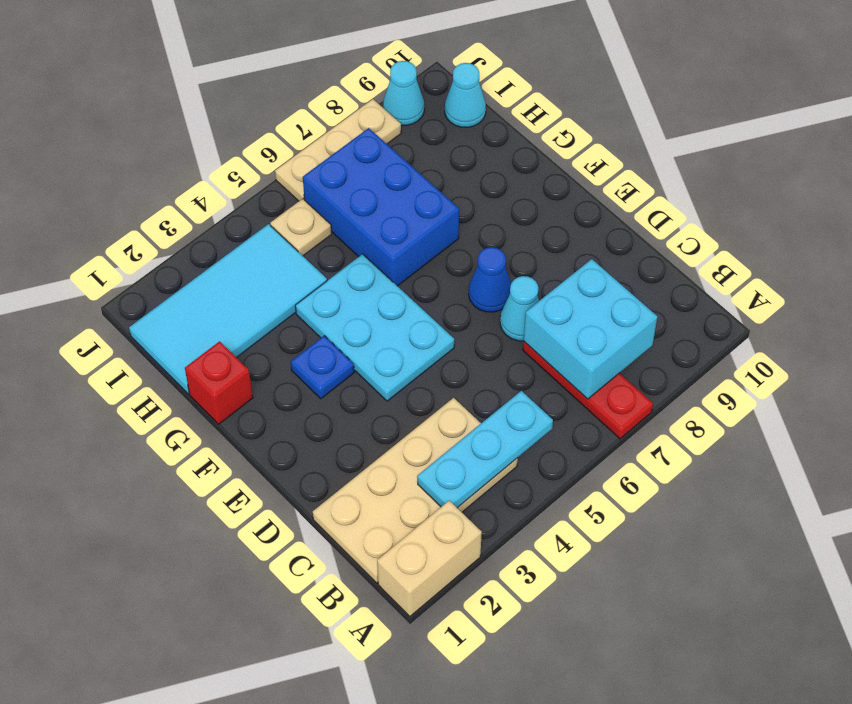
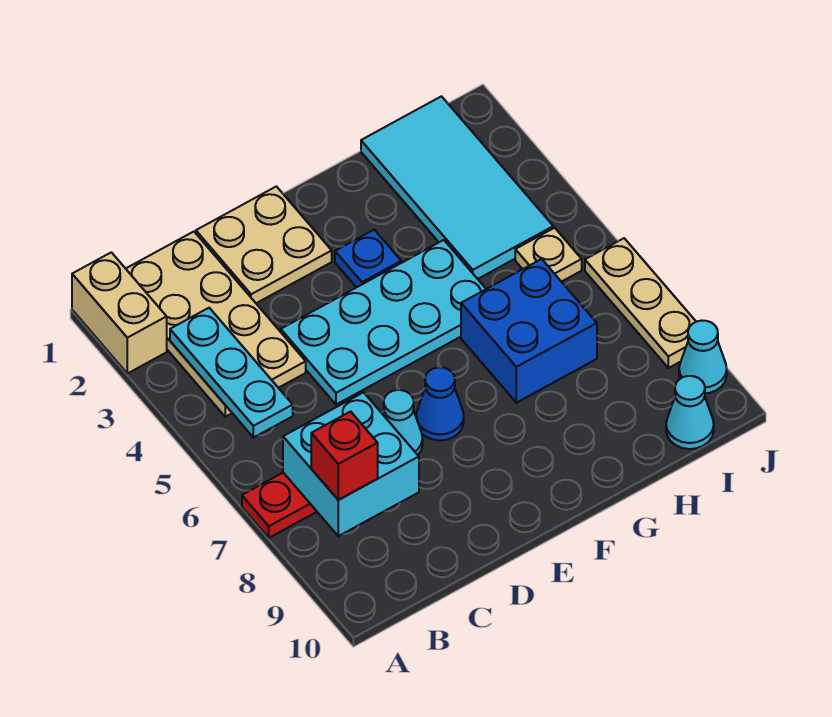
none -> tan 2x2 plate [196,186,332,303]
cyan 2x3 plate [295,254,454,401] -> cyan 2x4 plate [281,240,486,405]
red 1x1 brick [185,341,253,424] -> red 1x1 brick moved to [311,412,378,500]
blue 2x3 brick [303,128,459,286] -> blue 2x2 brick [461,259,597,403]

